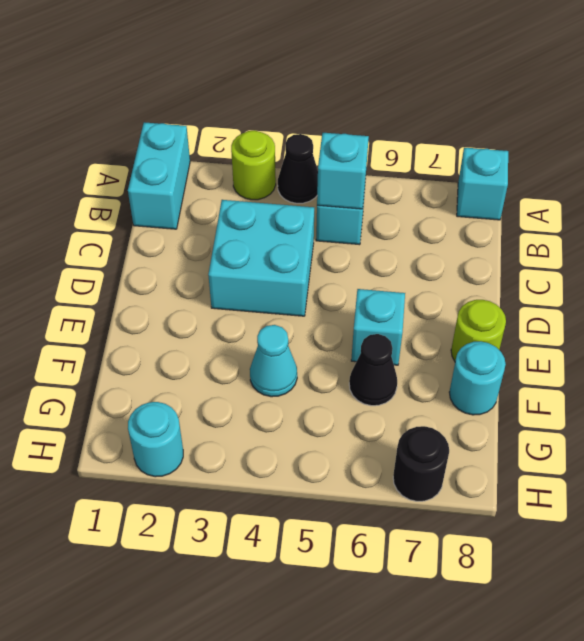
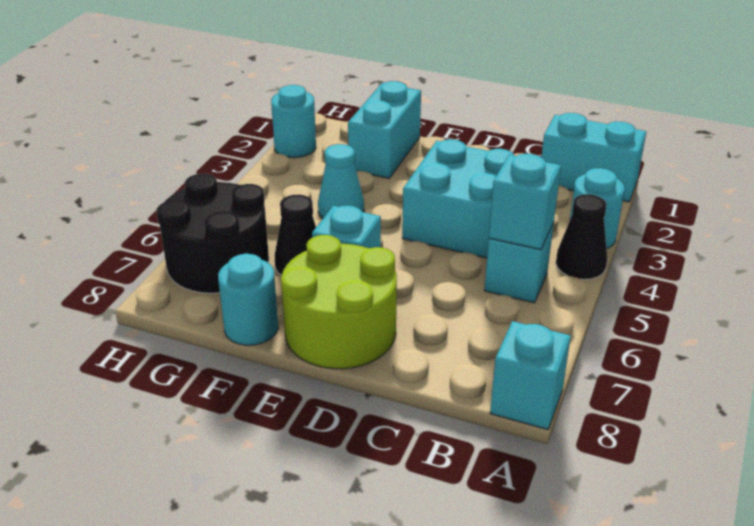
lime 1x1 round brick [231,130,276,200] -> cyan 1x1 round brick [570,168,625,249]
lime 1x1 round brick [451,300,506,361] -> lime 2x2 round brick [281,235,397,369]
none -> cyan 1x2 brick [348,81,421,178]
black 1x1 round brick [393,426,449,501] -> black 2x2 round brick [156,174,269,293]

